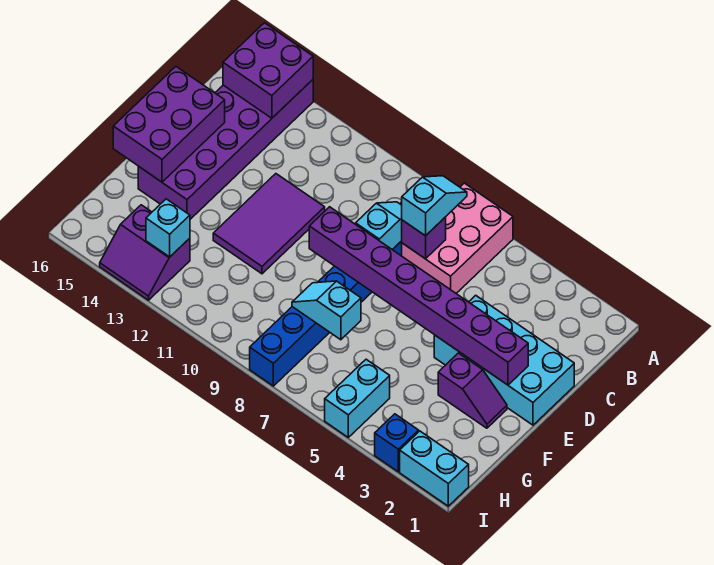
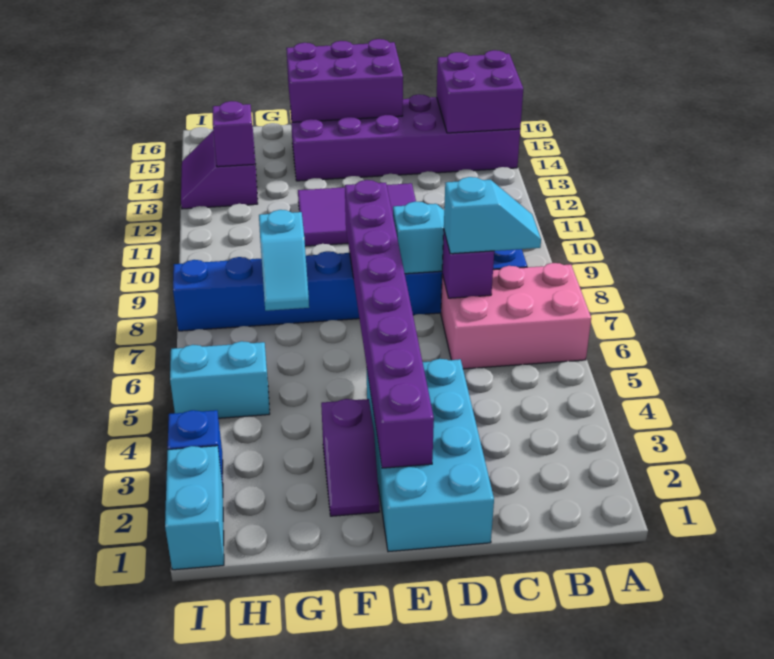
cyan 1x2 slope [292,281,361,340] -> cyan 1x2 slope turned to [259,210,309,311]
cyan 1x1 brick [146,199,190,257] -> purple 1x1 brick [213,101,255,167]

